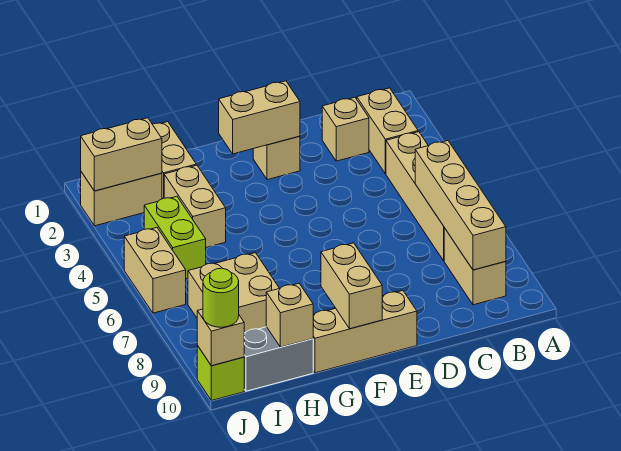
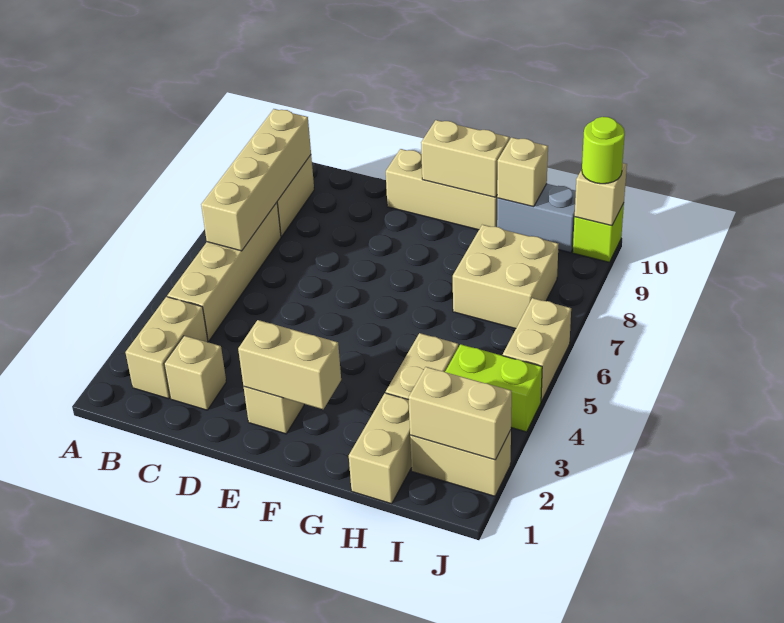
tan 1x2 brick [321,243,382,329] -> tan 1x2 brick turned to [421,120,509,197]
lime 1x2 brick [144,196,206,279] -> lime 1x2 brick turned to [445,344,542,432]

